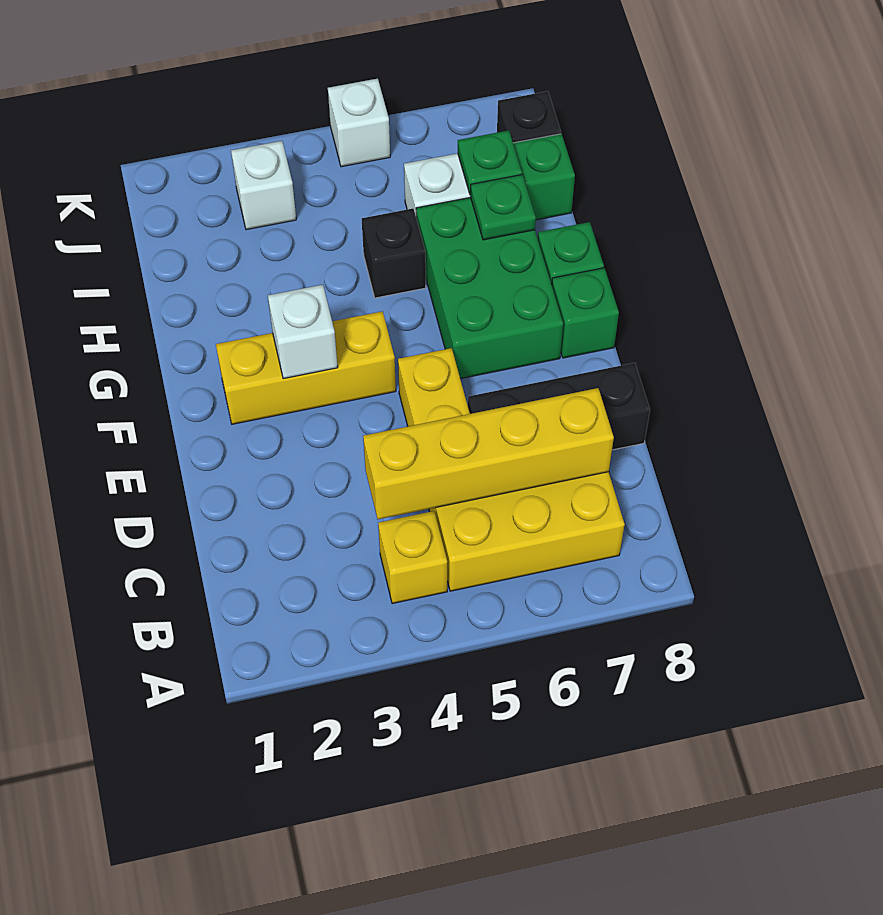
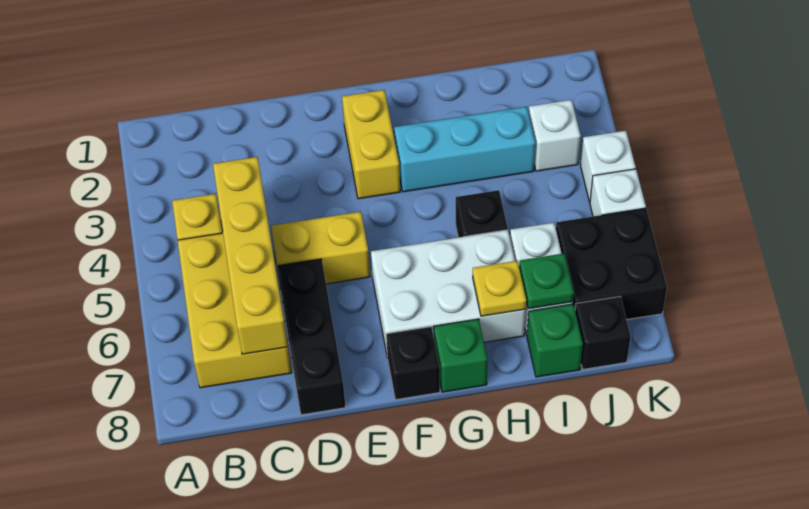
yellow 1x3 brick [216,311,396,424] -> yellow 1x2 brick [342,90,400,199]
white 1x1 brick [268,285,338,379] -> white 1x1 brick moved to [581,131,636,202]
green 2x3 brick [416,197,563,379] -> white 2x3 brick [371,230,526,358]
green 1x1 brick [552,268,619,358] -> black 1x1 brick [386,327,440,400]
none -> cyan 1x3 brick [394,107,535,192]
green 1x1 plate [470,175,536,240] -> yellow 1x1 plate [473,261,526,316]
none -> black 2x2 brick [556,208,667,320]

